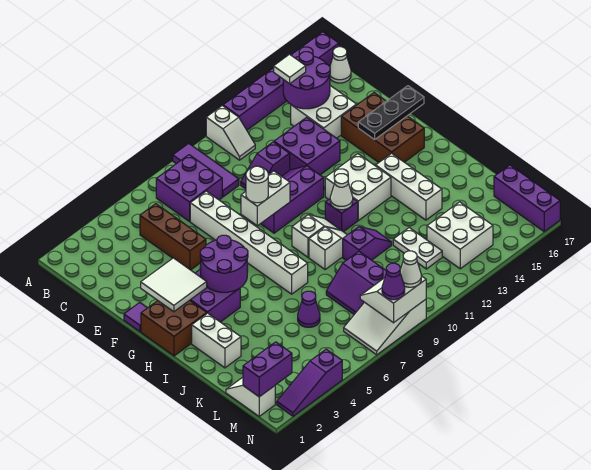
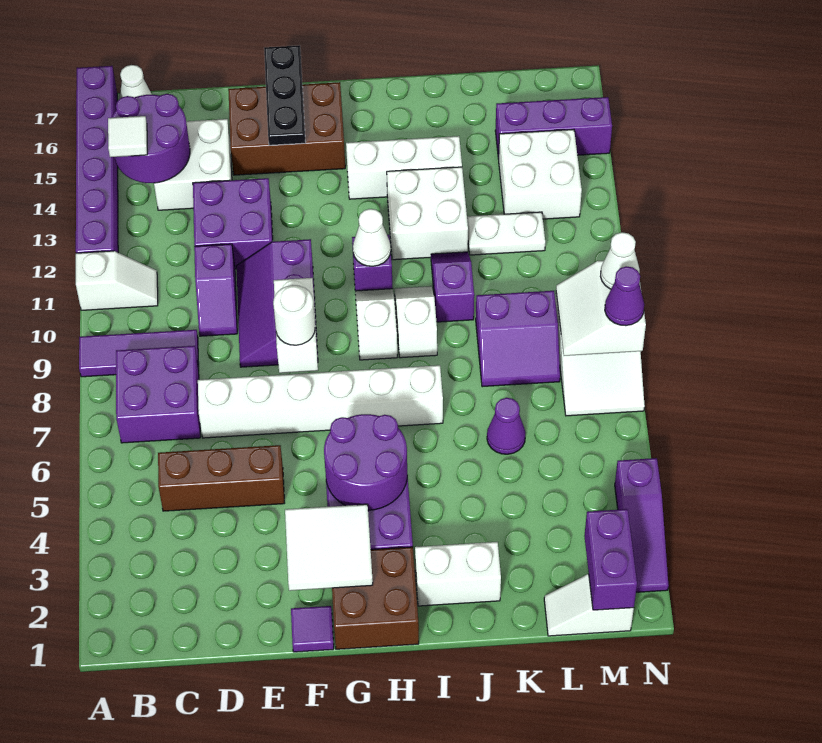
white 2x2 brick [325,154,391,220] -> white 2x2 brick moved to [387,167,468,260]
purple 1x3 brick [494,165,560,231] -> purple 1x3 brick moved to [495,97,612,159]

